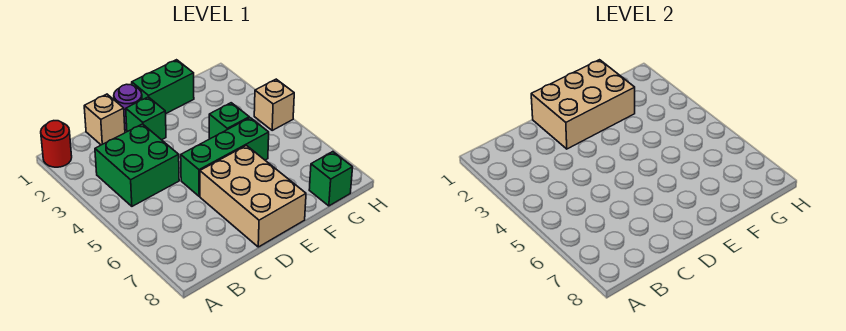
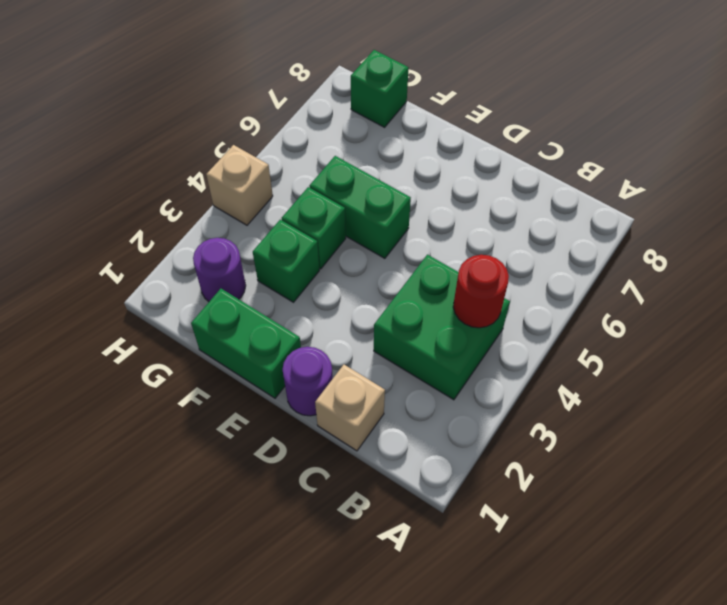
red 1x1 round brick [41,121,72,167] -> red 1x1 round brick moved to [453,255,509,328]
tan 2x3 brick [531,60,635,149] -> none
green 1x1 brick [126,97,166,140] -> green 1x1 brick moved to [253,220,319,302]
green 1x3 brick [181,118,269,196] -> green 1x2 brick [310,156,411,258]
tan 2x3 brick [200,146,306,247] -> none
none -> purple 1x1 round brick [193,238,246,302]

